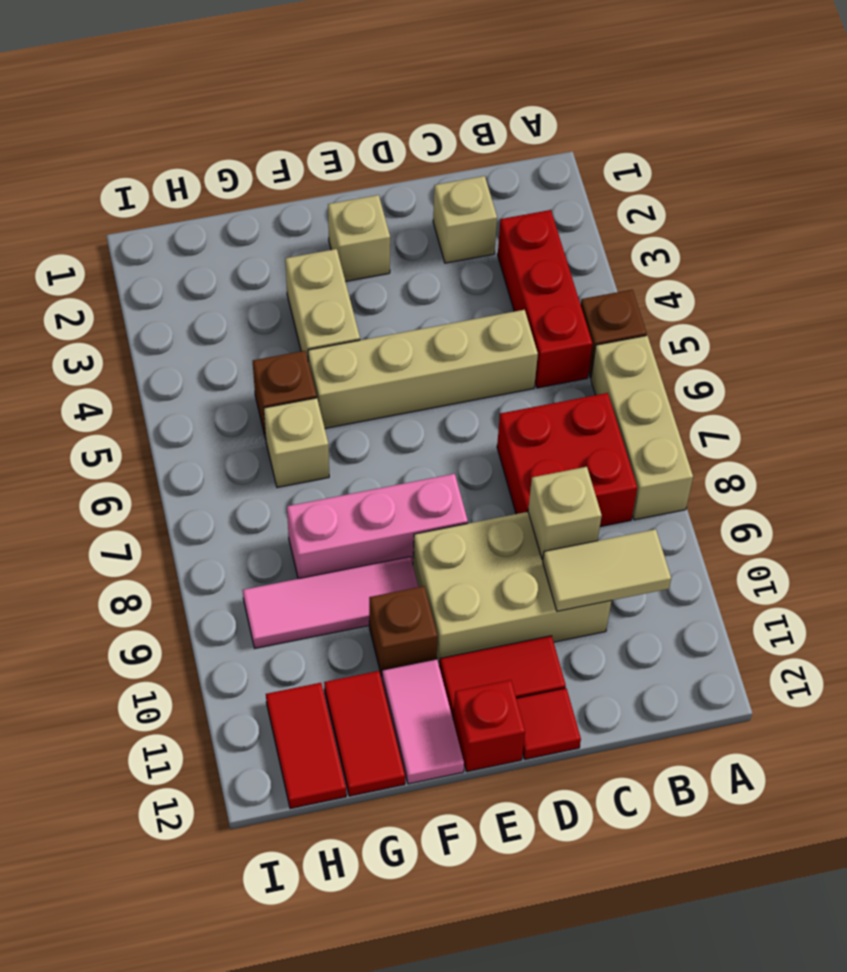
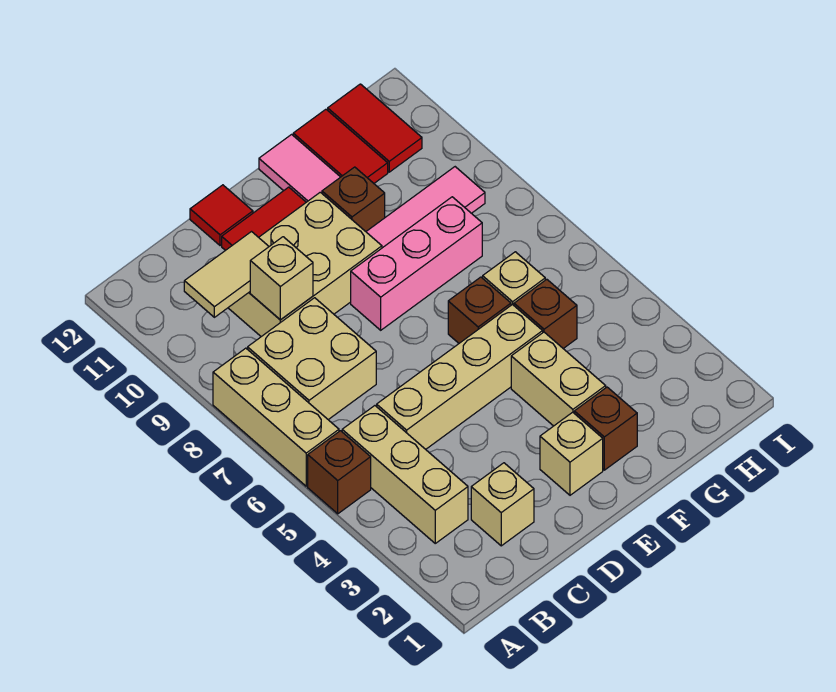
red 1x3 brick [498,210,592,388] -> tan 1x3 brick [342,406,468,543]
red 2x2 brick [497,393,637,527] -> tan 2x2 brick [248,298,376,420]
red 1x1 brick [453,680,525,772] -> none
none -> brown 1x1 brick [574,387,637,470]
none -> brown 1x1 brick [448,277,511,343]

